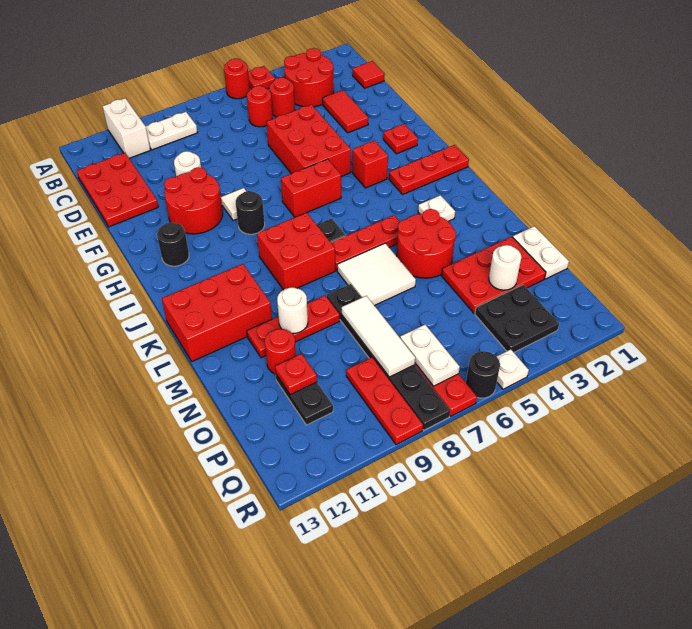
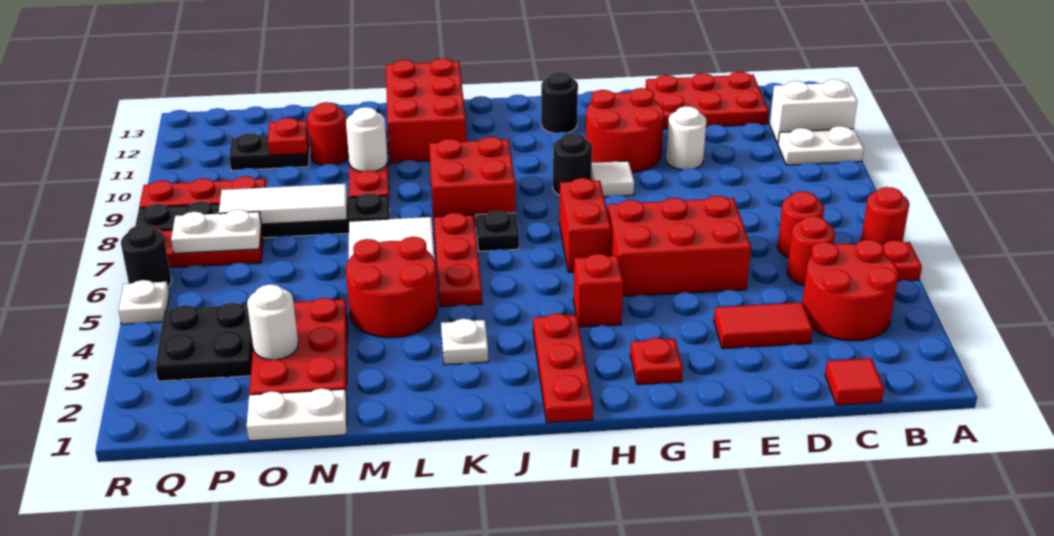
white 1x2 plate [146,112,198,150] -> white 1x2 plate turned to [778,126,864,165]

